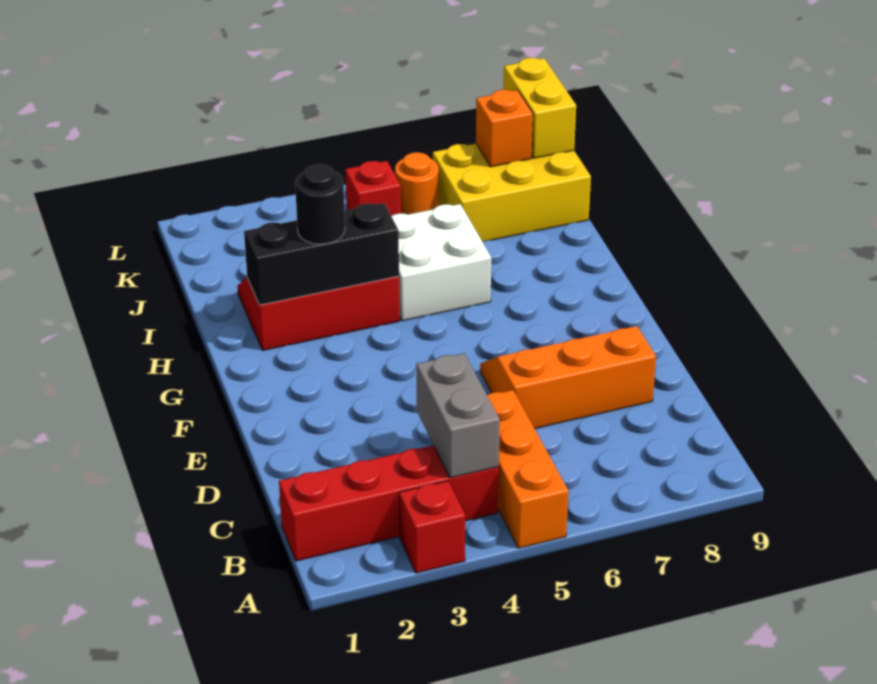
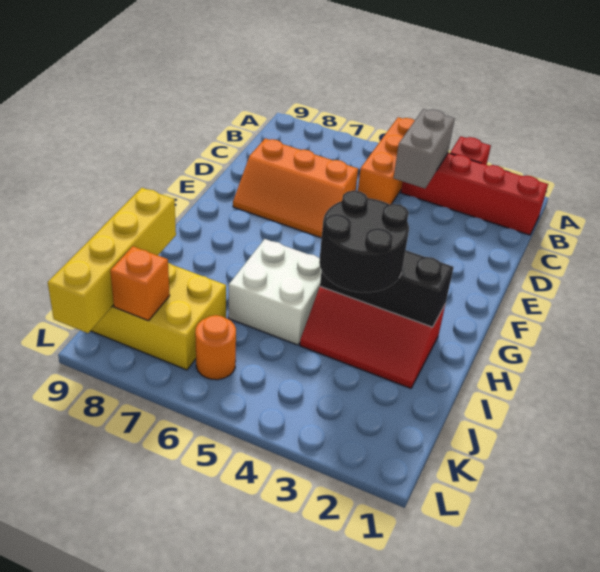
black 1x1 round brick [295,164,345,244] -> black 2x2 round brick [319,191,409,292]
red 1x1 brick [345,161,401,216] -> none
yellow 1x2 brick [504,58,576,158] -> yellow 1x4 brick [48,188,176,333]

